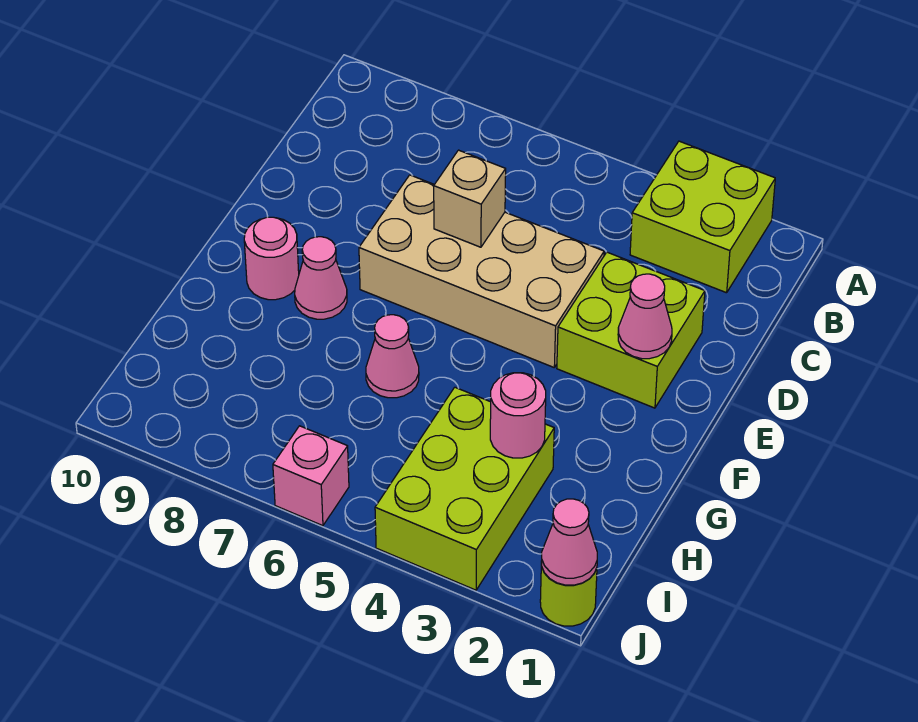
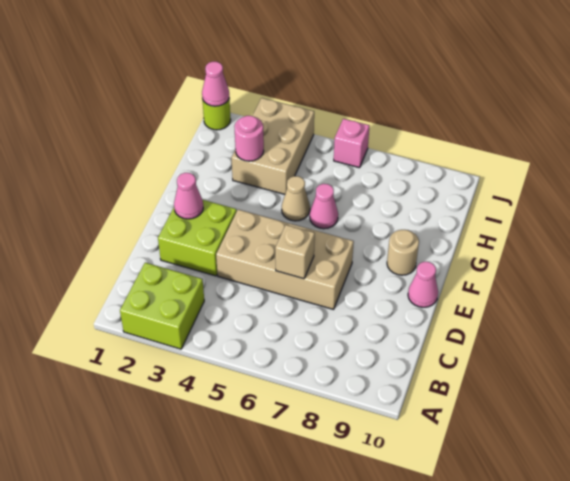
pink 1x1 cone [295,237,347,319] -> pink 1x1 cone moved to [408,262,438,307]
pink 1x1 round brick [244,217,299,300] -> tan 1x1 round brick [387,230,419,275]
none -> tan 1x1 cone [282,176,310,221]
lime 2x3 brick [375,387,554,590] -> tan 2x3 brick [231,98,314,194]

